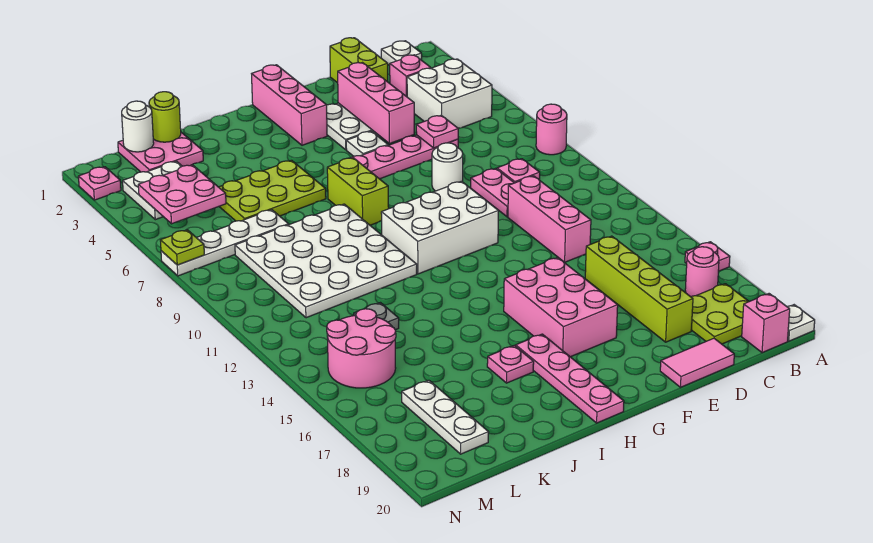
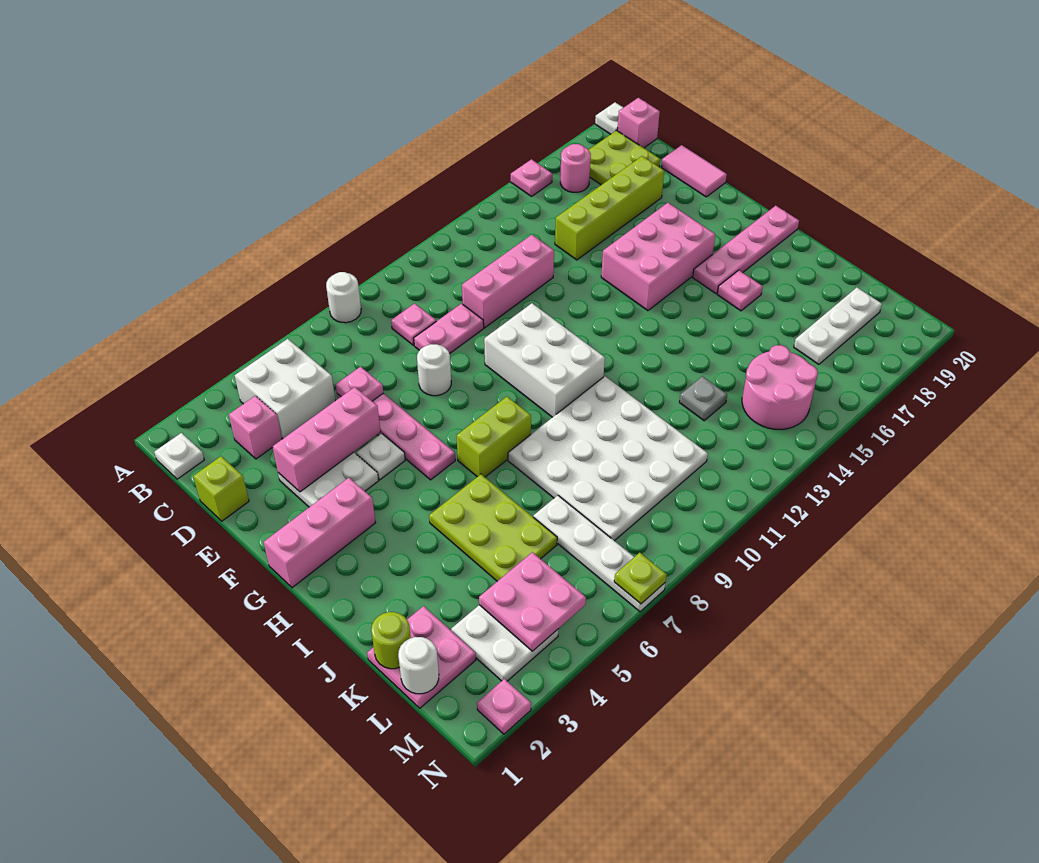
pink 1x1 round brick [536,104,567,155] -> white 1x1 round brick [326,272,361,323]
lime 1x2 brick [330,38,388,83] -> lime 1x1 brick [193,456,249,521]

